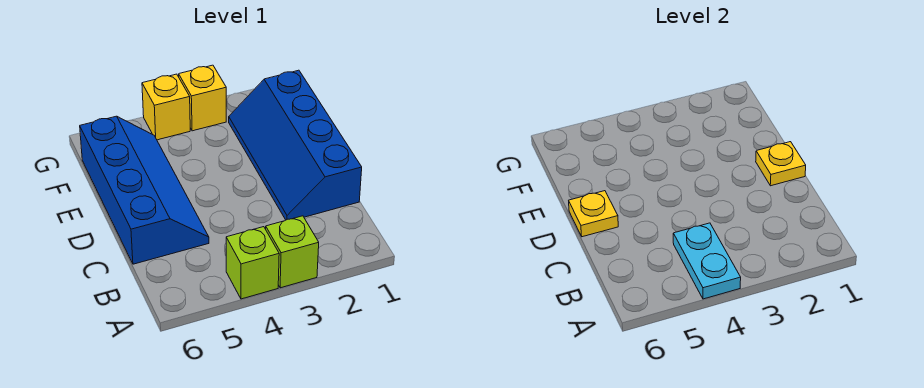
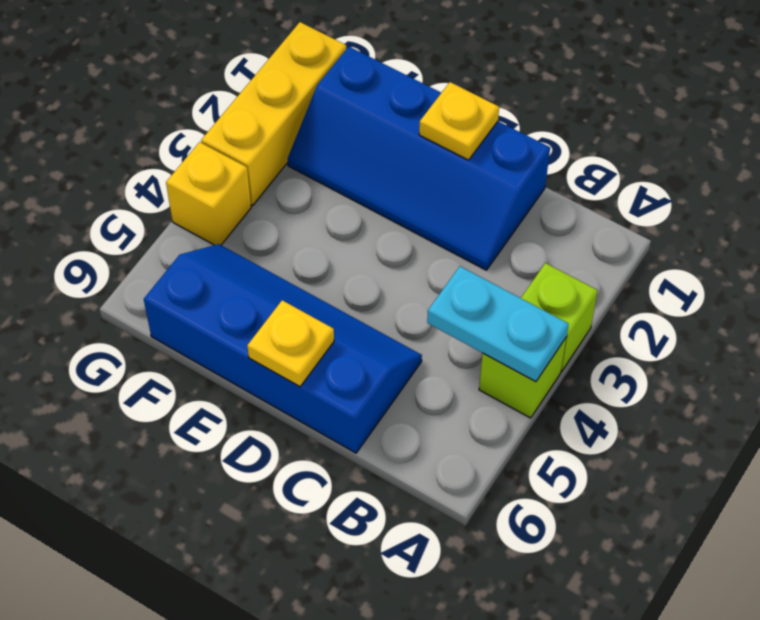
yellow 1x1 brick [179,65,226,131] -> yellow 1x3 brick [201,22,346,205]

